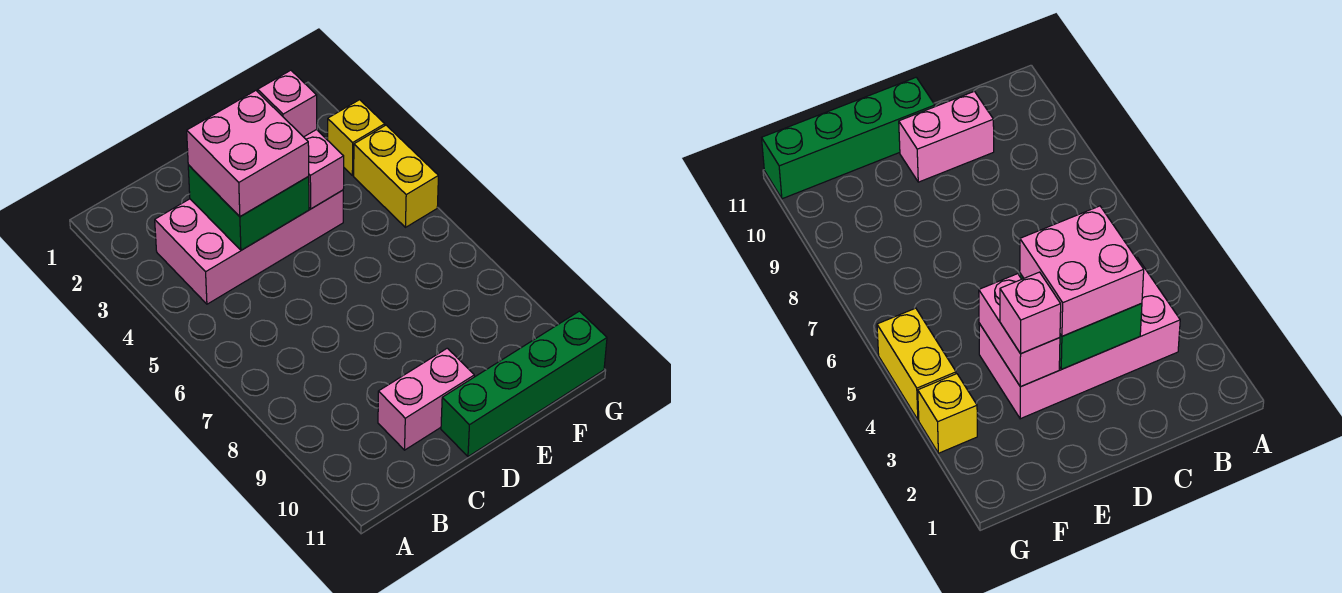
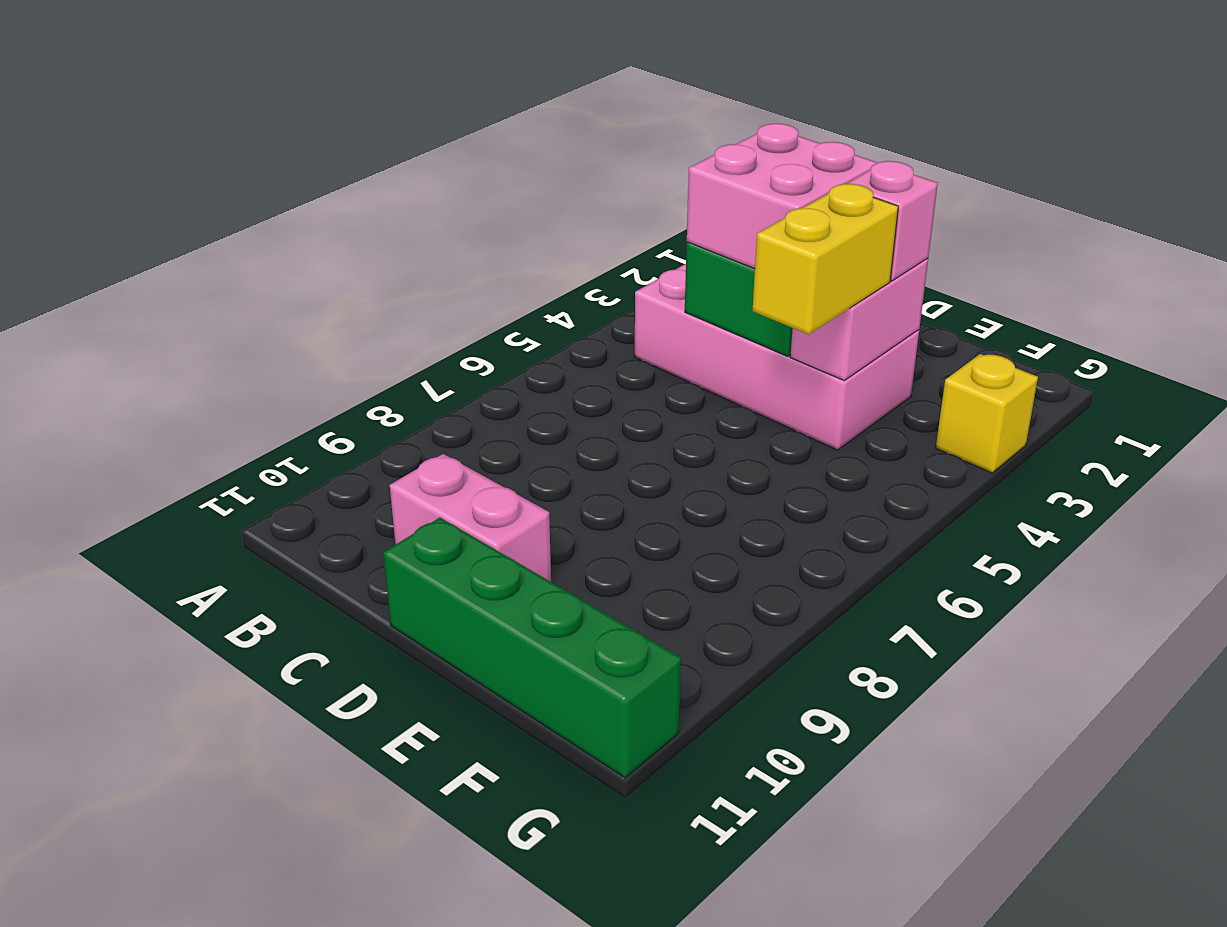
yellow 1x2 brick [354,125,438,227] -> yellow 1x2 brick moved to [753,184,898,334]

